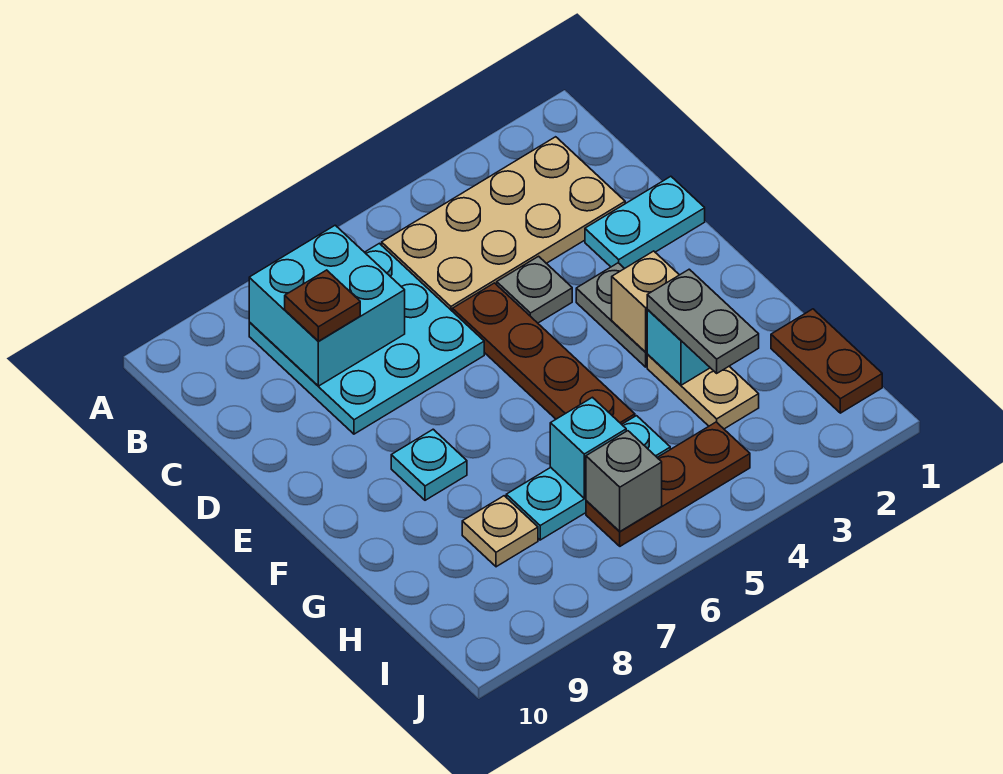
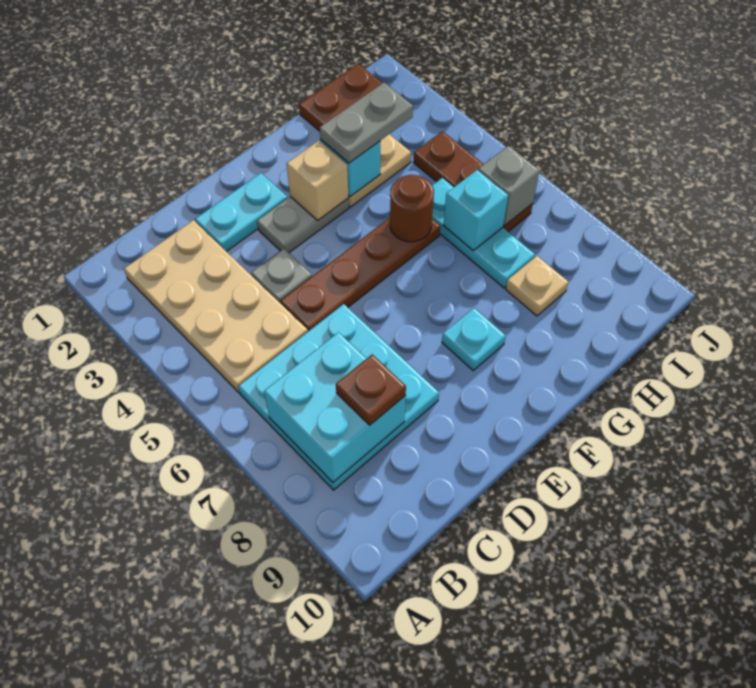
cyan 1x2 plate [585,176,705,268] -> cyan 1x2 plate turned to [195,173,288,252]
none -> brown 1x1 round brick [390,175,434,242]

